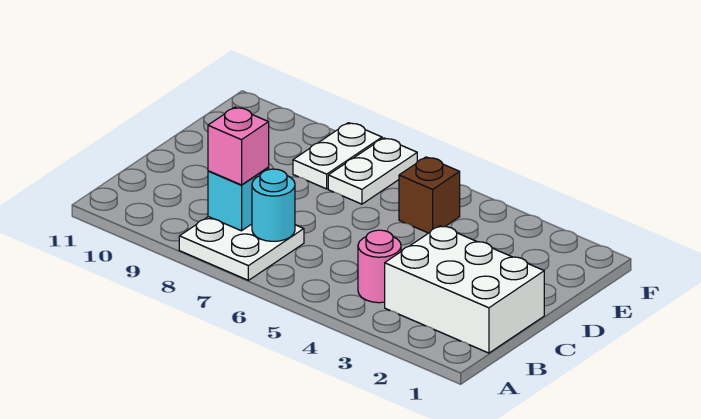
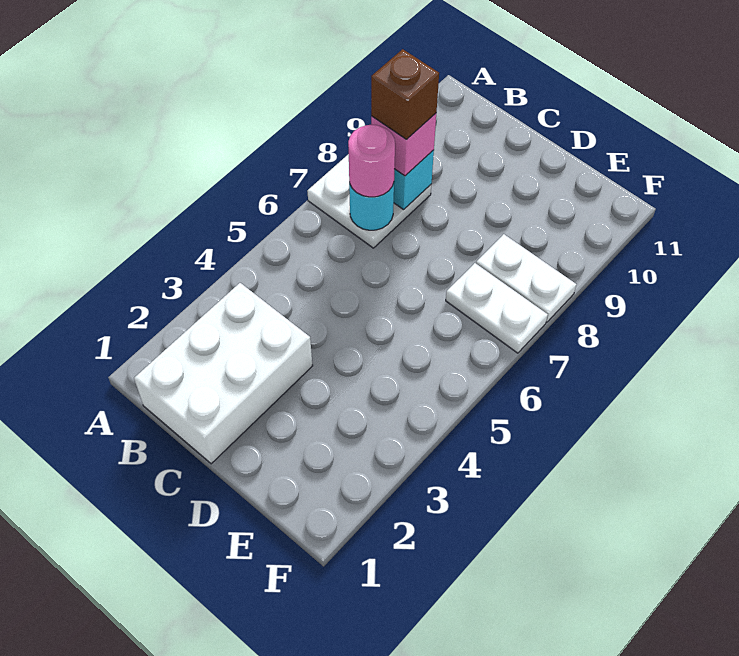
pink 1x1 round brick [358,230,401,303] -> pink 1x1 round brick moved to [348,125,395,197]
brown 1x1 brick [399,157,460,233] -> brown 1x1 brick moved to [371,49,439,140]

